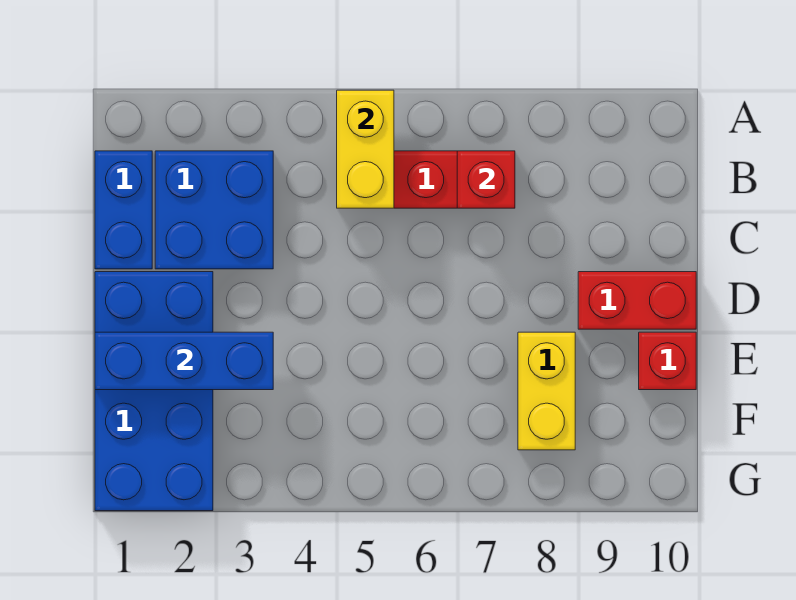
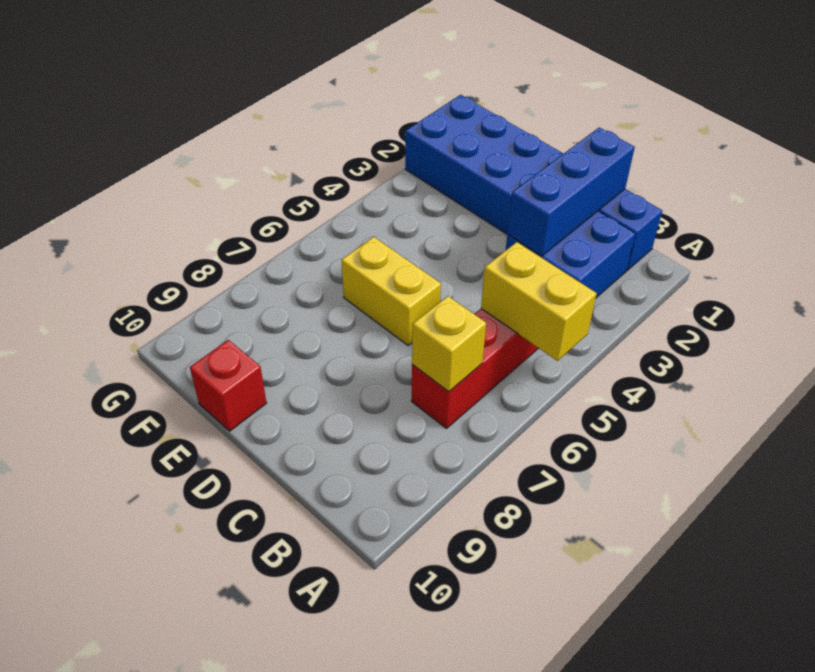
red 1x1 brick [457,151,515,208] -> yellow 1x1 brick [412,296,486,392]
red 1x2 brick [578,272,696,329] -> none
blue 1x3 brick [95,332,273,390] -> blue 1x3 brick moved to [507,128,635,256]
yellow 1x2 brick [518,332,575,450] -> yellow 1x2 brick moved to [342,237,441,345]

